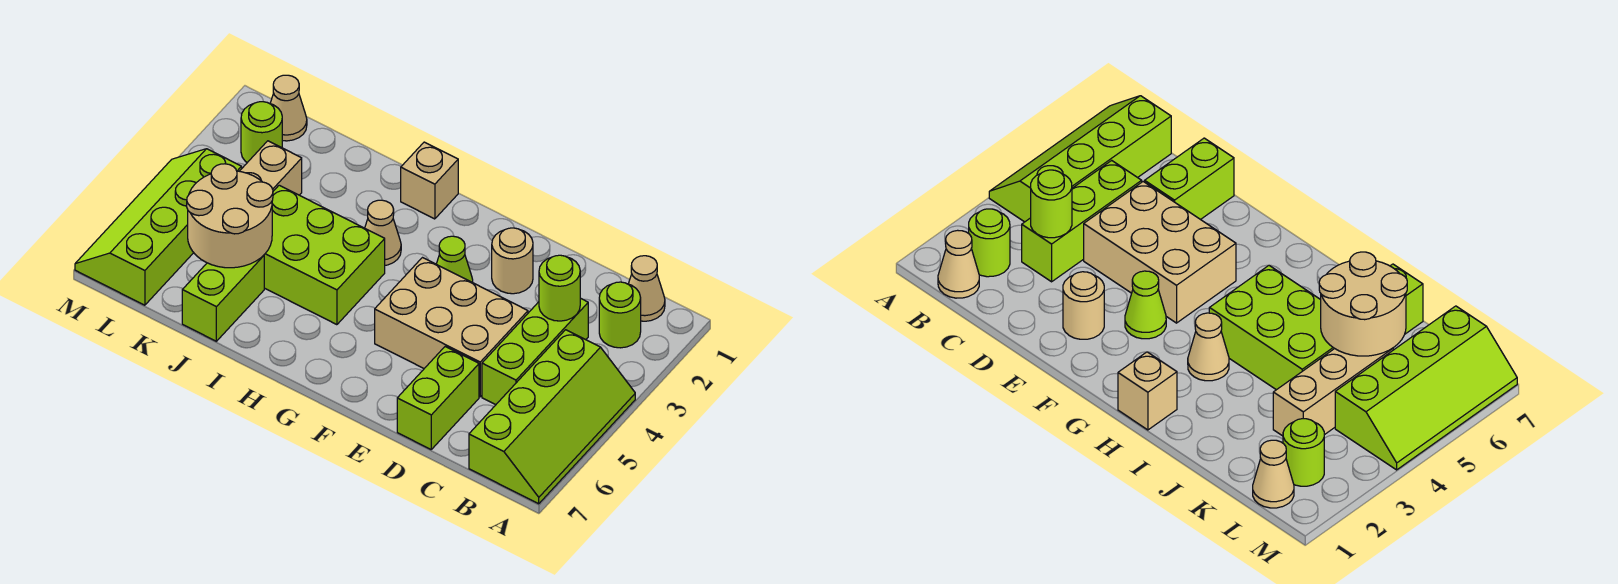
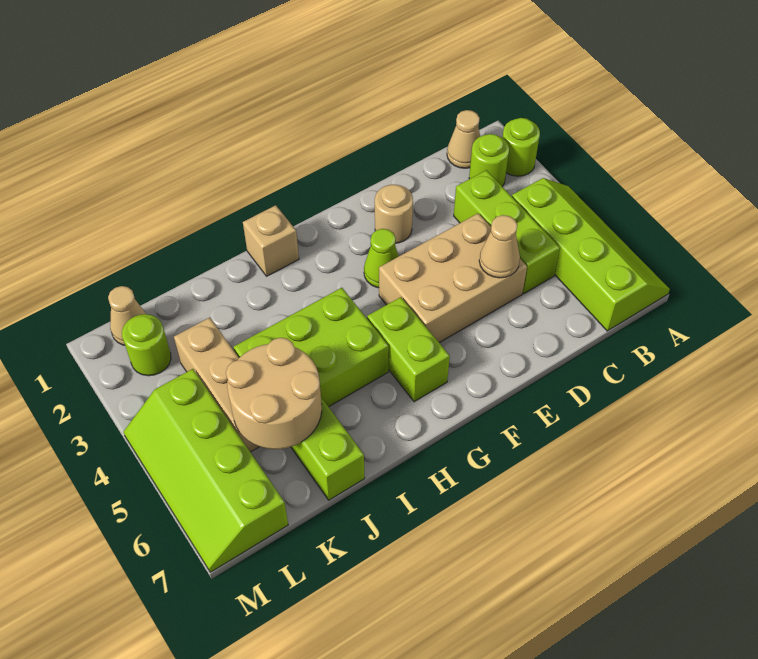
lime 1x1 round brick [539,255,580,321] -> lime 1x1 round brick moved to [502,118,540,176]
lime 1x2 brick [397,347,479,449] -> lime 1x2 brick moved to [367,297,450,402]
tan 1x1 cone [365,200,401,265] -> tan 1x1 cone moved to [479,215,520,278]

